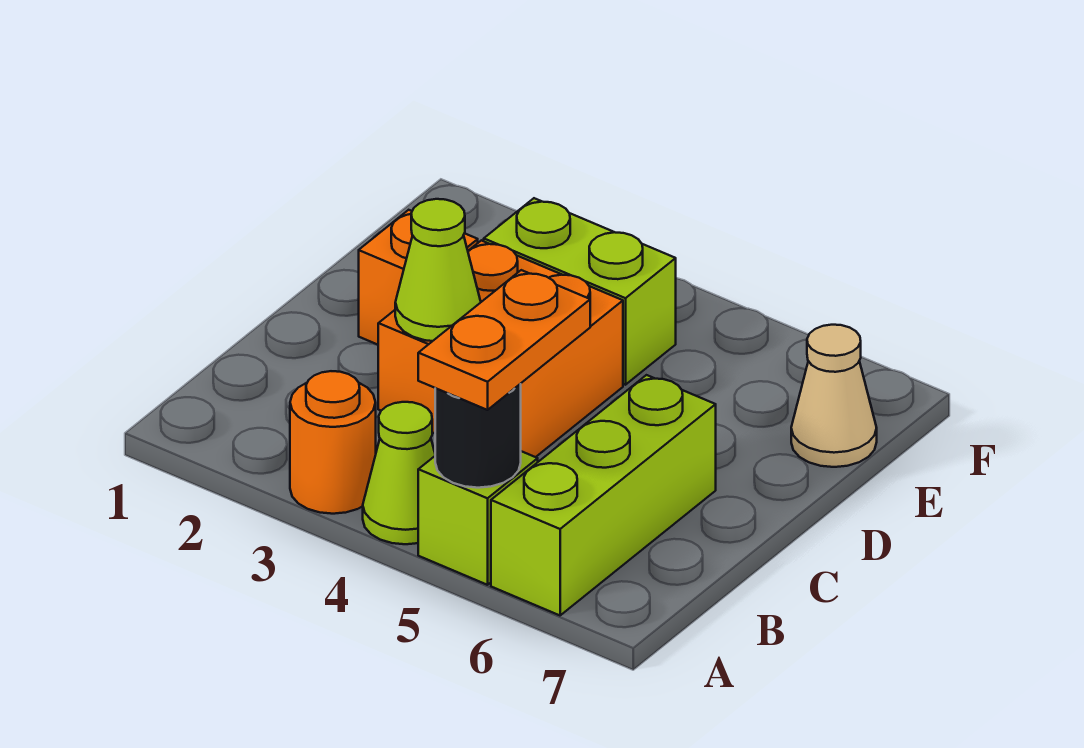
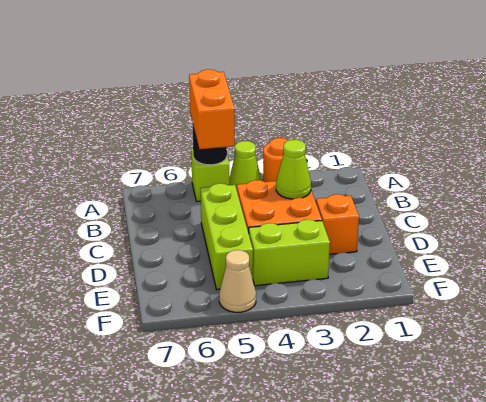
orange 1x2 plate [418,270,590,410] -> orange 1x2 brick [189,69,235,149]
lime 1x3 brick [491,375,716,615] -> lime 1x3 brick moved to [201,183,253,289]
tan 1x1 cone [791,325,877,467] -> tan 1x1 cone moved to [219,250,256,312]

